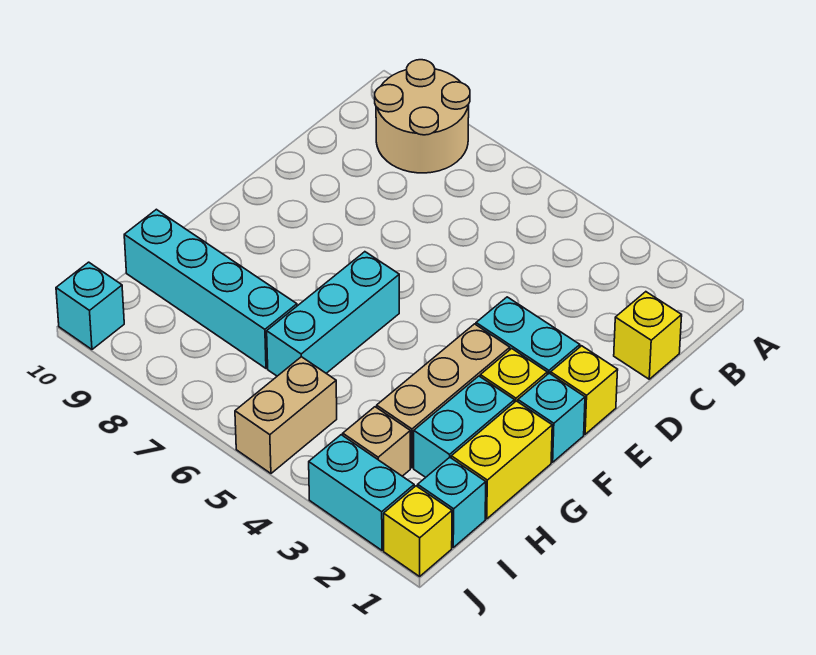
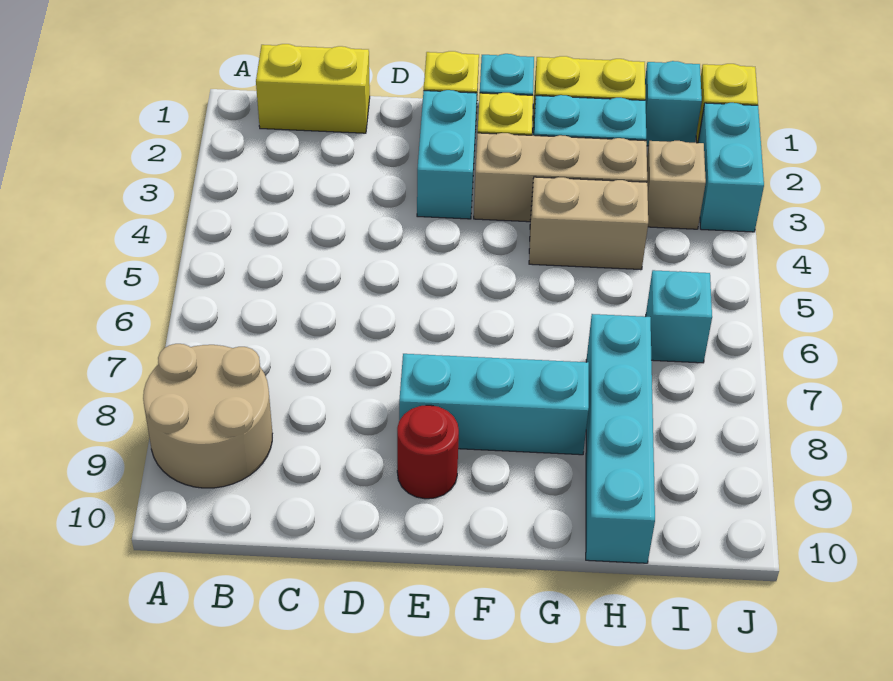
yellow 1x1 brick [614,292,682,379] -> yellow 1x2 brick [256,44,370,133]
none -> red 1x1 round brick [397,405,459,499]
cyan 1x3 brick [267,252,399,376] -> cyan 1x3 brick moved to [399,354,589,455]
tan 1x2 brick [235,357,337,473] -> tan 1x2 brick moved to [529,177,648,270]
cyan 1x1 brick [56,262,124,349] -> cyan 1x1 brick moved to [646,270,712,363]

